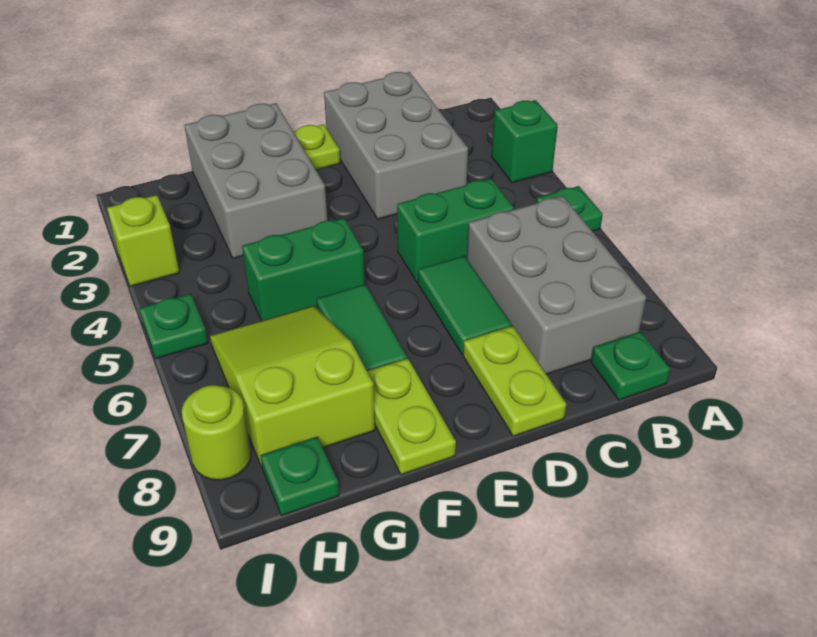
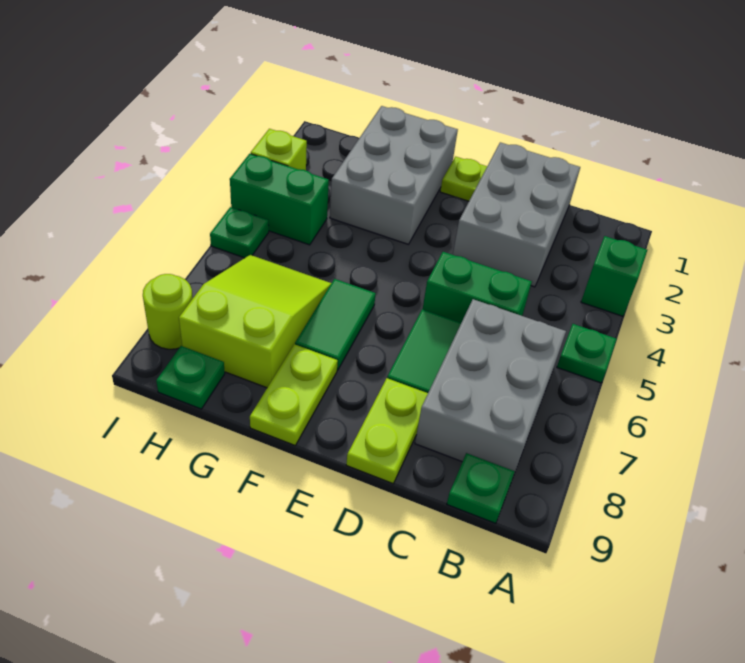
green 1x2 brick [242,218,365,321] -> green 1x2 brick moved to [230,154,329,245]

